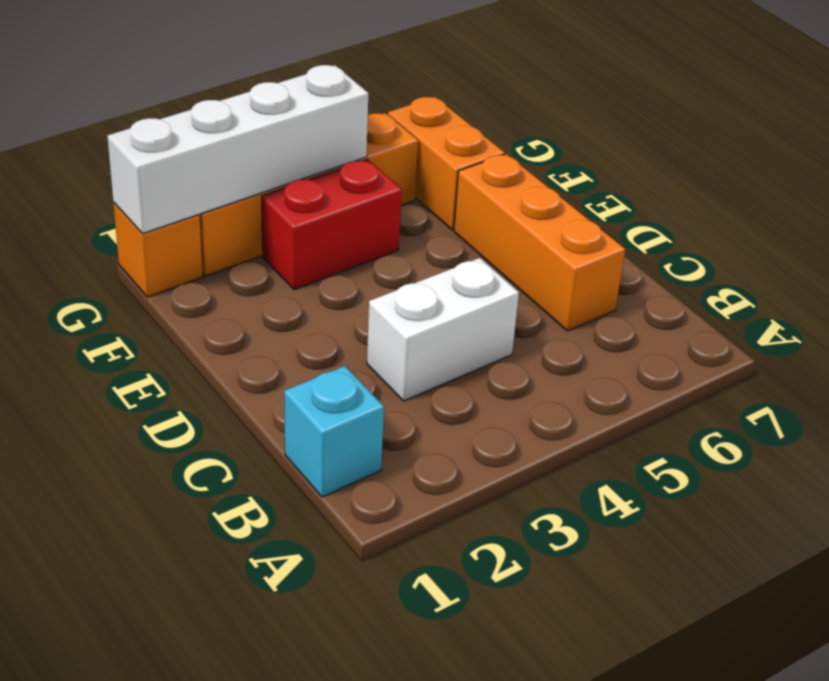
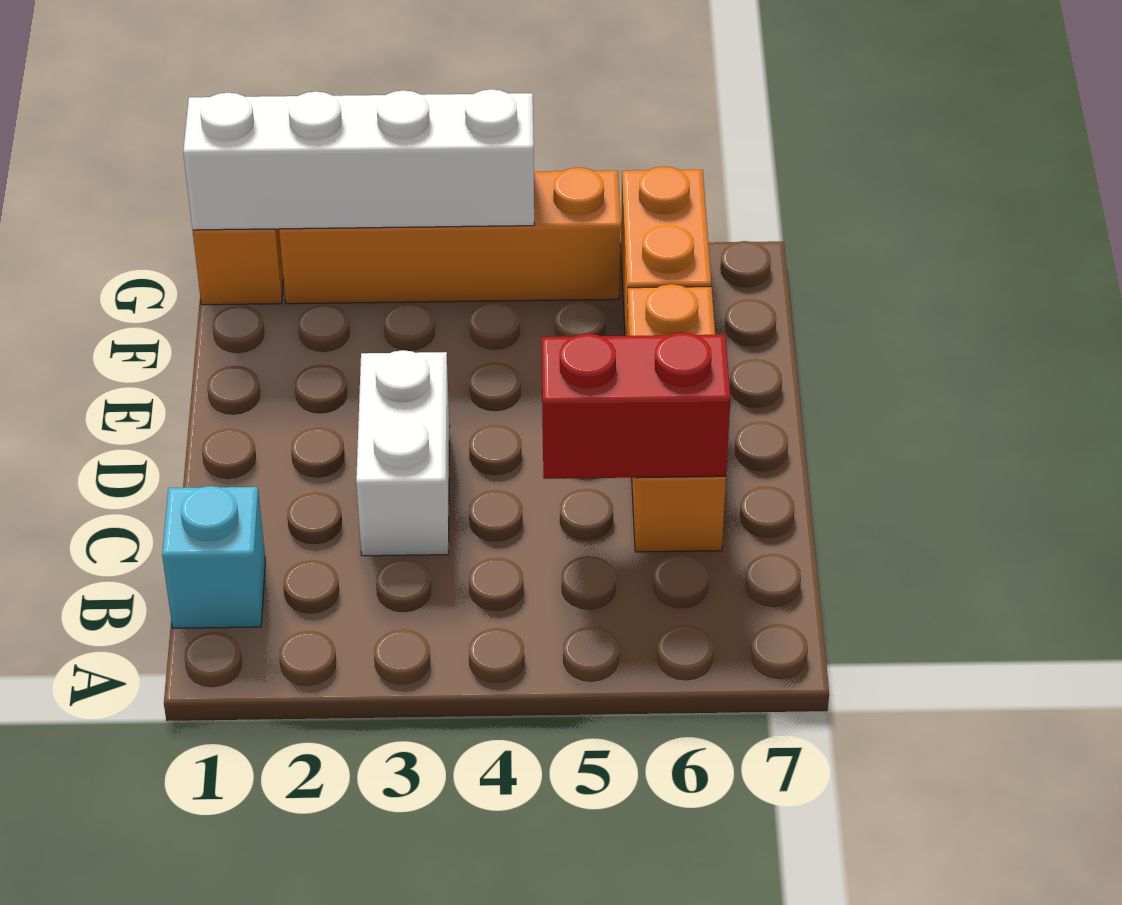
white 1x2 brick [367,258,519,401] -> white 1x2 brick turned to [356,350,450,556]
red 1x2 brick [262,160,402,290] -> red 1x2 brick moved to [542,333,730,479]

